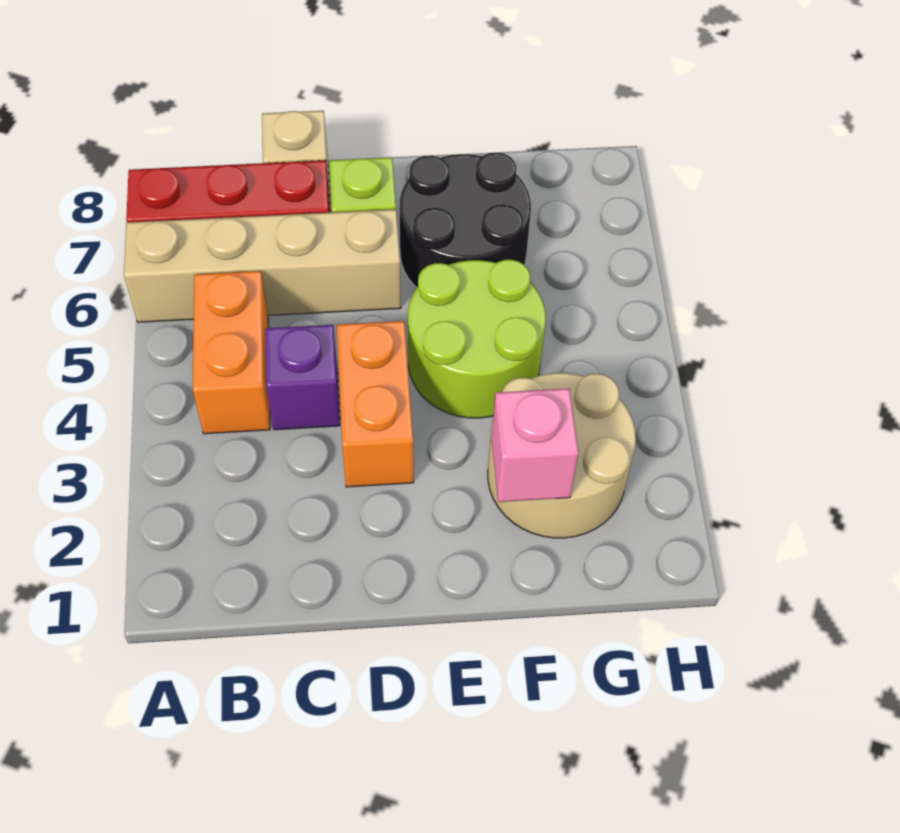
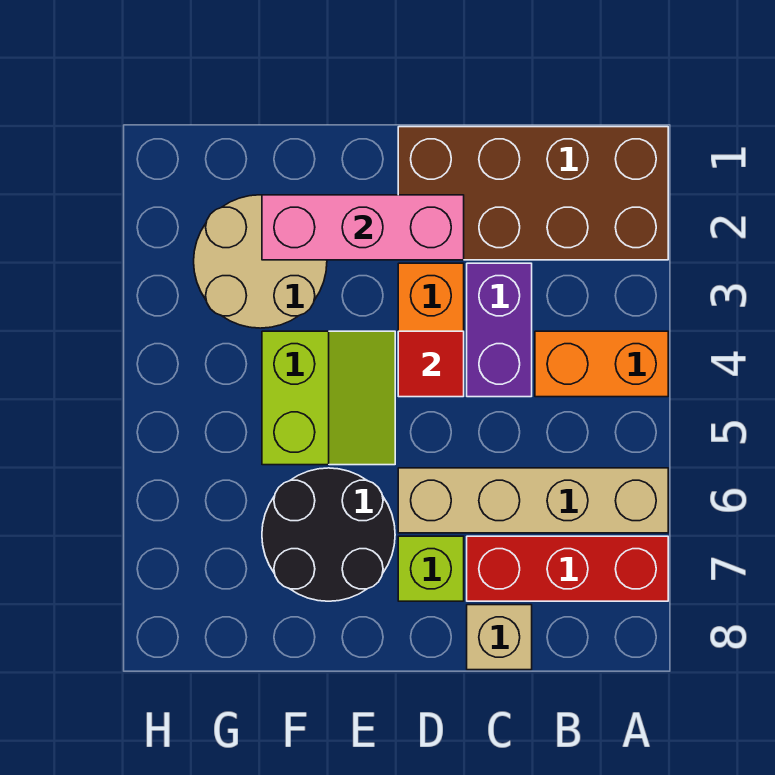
none -> brown 2x4 brick [398,127,668,260]
orange 1x2 brick [193,271,270,434] -> orange 1x2 brick turned to [535,331,668,397]
purple 1x1 brick [265,325,340,430] -> purple 1x2 brick [467,263,532,397]
none -> red 1x1 tile [398,331,464,397]
lime 2x2 round brick [408,260,546,418] -> lime 2x2 slope [262,331,395,465]
pink 1x1 brick [492,388,579,502] -> pink 1x3 brick [262,195,464,260]

